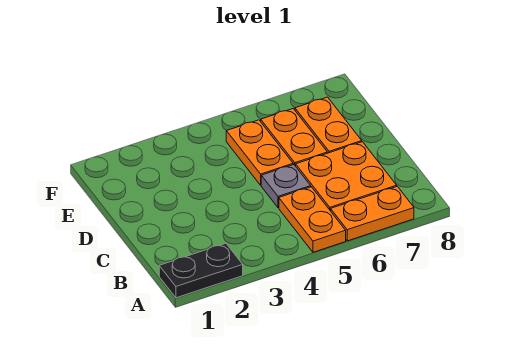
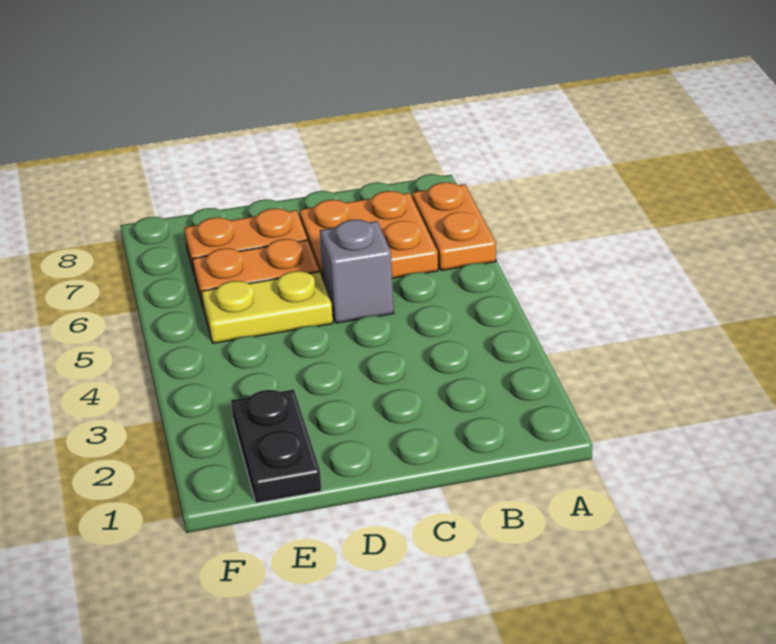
black 1x2 plate [159,243,243,298] -> black 1x2 plate moved to [231,389,322,503]
orange 1x2 plate [279,187,346,252] -> none
grey 1x1 plate [261,164,311,208] -> grey 1x1 brick [320,220,394,323]
orange 1x2 plate [226,120,293,185] -> yellow 1x2 plate [201,271,333,343]

